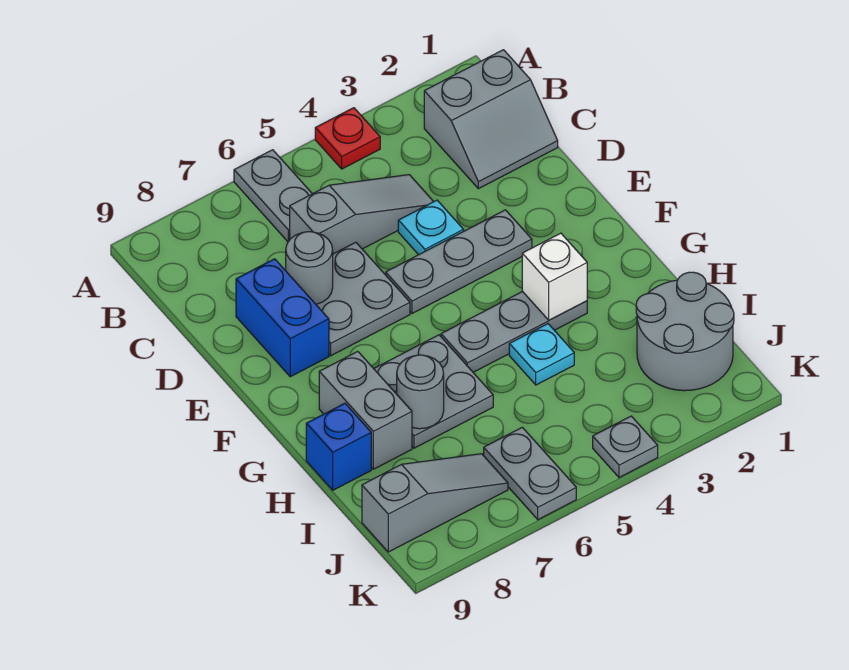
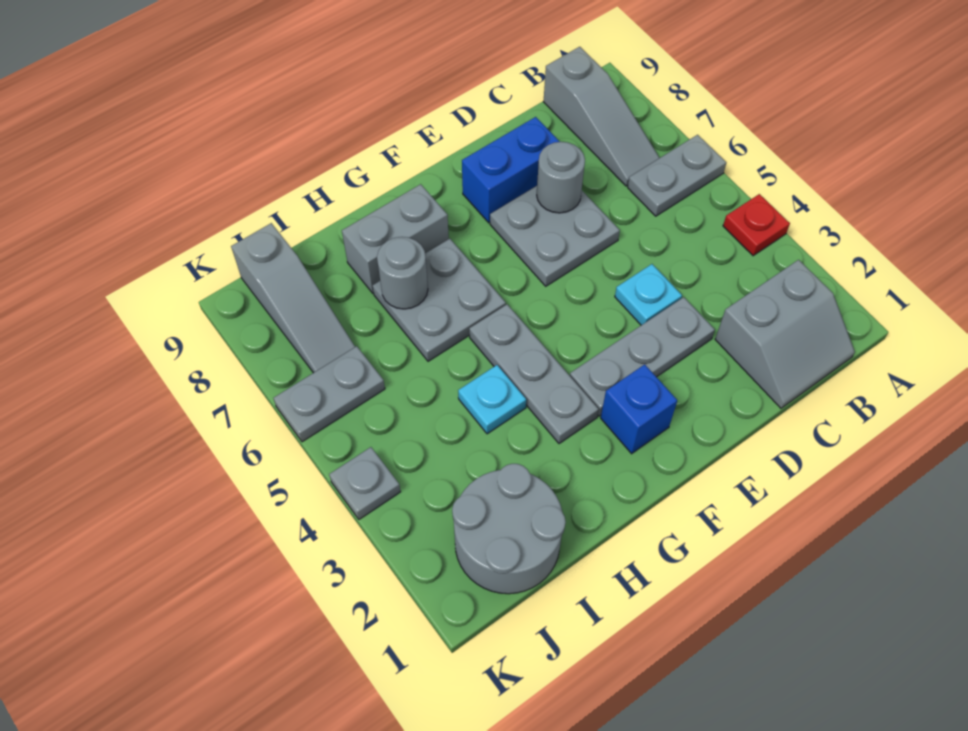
grey 2x2 slope [424,50,558,189] -> grey 2x2 slope turned to [715,260,855,408]
grey 1x3 slope [290,175,434,254] -> grey 1x3 slope moved to [544,47,659,186]
grey 1x3 plate [386,210,532,314] -> grey 1x3 plate turned to [570,297,715,416]
white 1x1 brick [522,233,587,320] -> none
blue 1x1 brick [306,403,371,490] -> blue 1x1 brick moved to [601,364,677,454]

